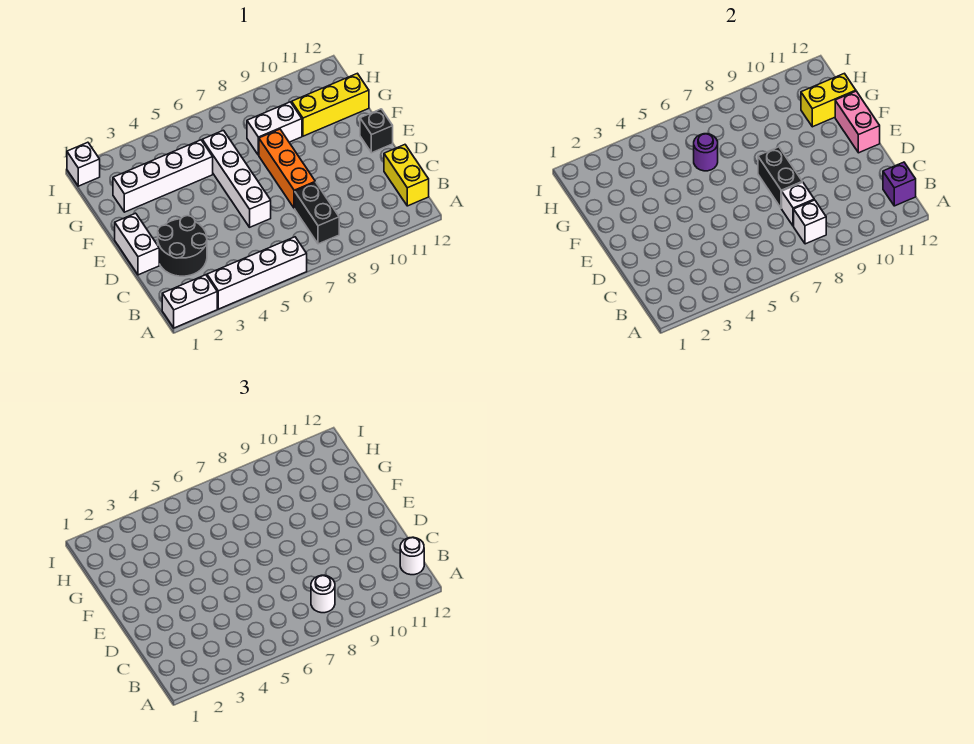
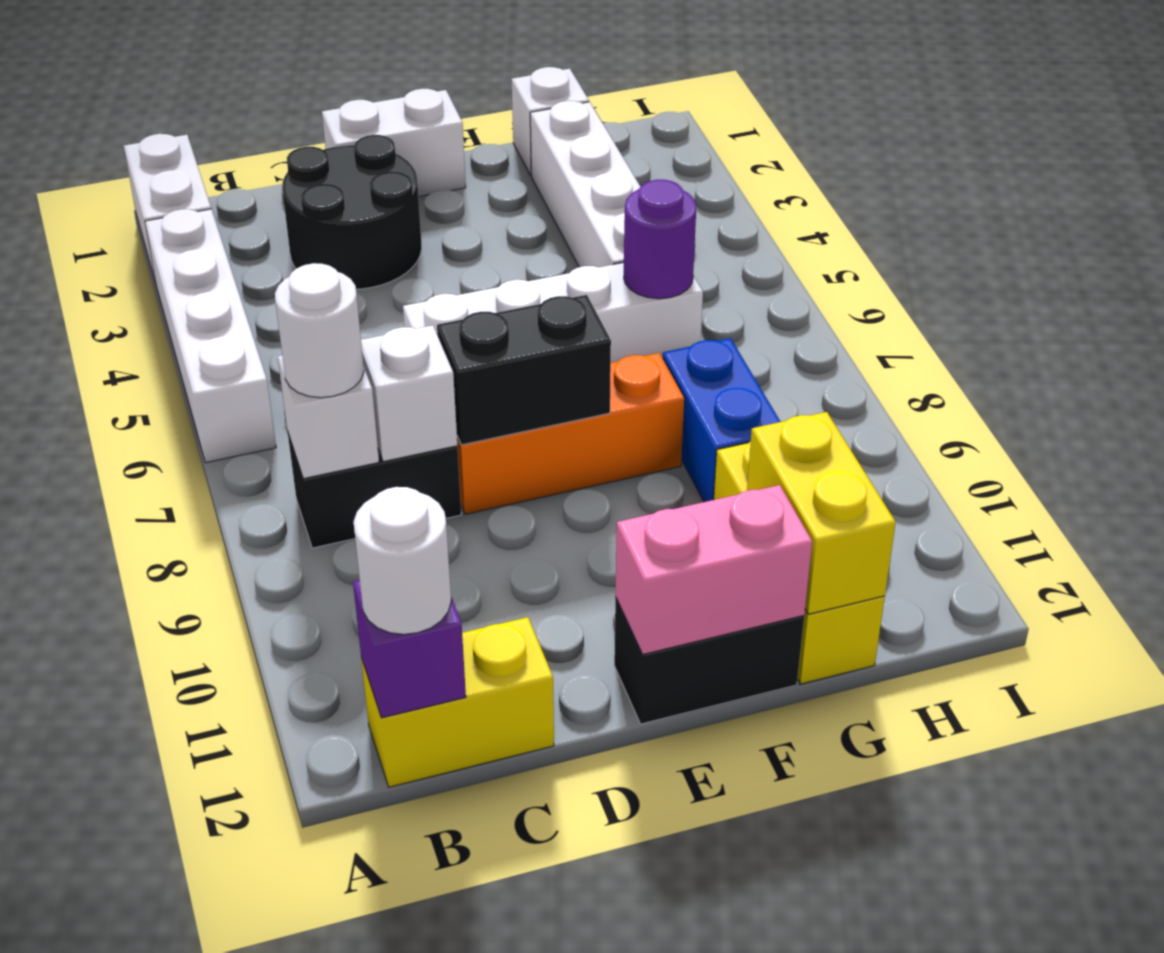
black 1x1 brick [360,109,393,153] -> black 1x2 brick [614,597,804,724]
white 1x2 brick [247,102,302,155] -> blue 1x2 brick [663,338,780,502]
white 1x1 brick [67,142,100,186] -> white 1x1 brick moved to [512,67,589,175]

